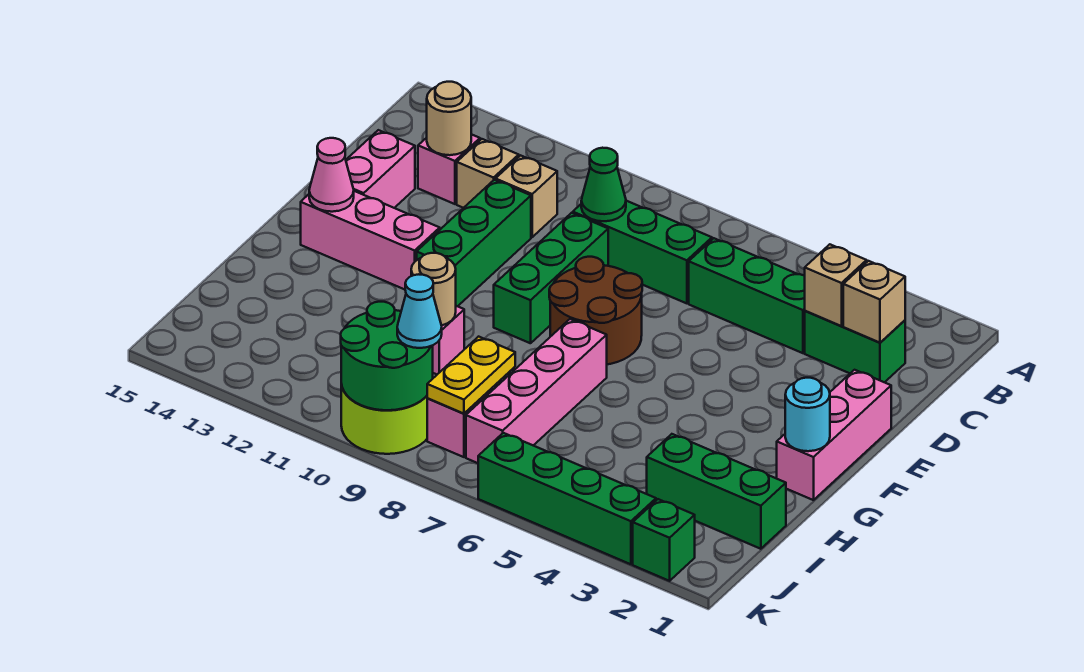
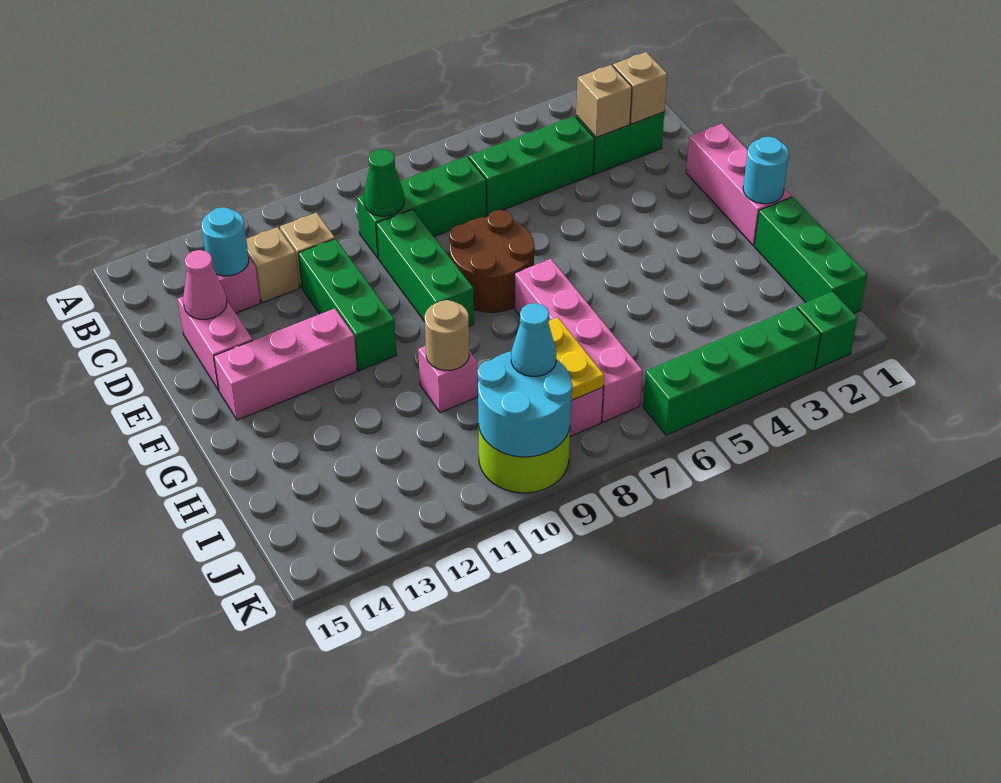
tan 1x1 round brick [427,82,471,155] -> cyan 1x1 round brick [201,207,249,276]
pink 1x1 cone [309,138,354,212] -> pink 1x1 cone moved to [183,250,227,319]
green 1x3 brick [647,434,786,549] -> green 1x3 brick turned to [754,197,867,313]
green 2x2 round brick [341,302,433,410] -> cyan 2x2 round brick [478,352,573,457]

